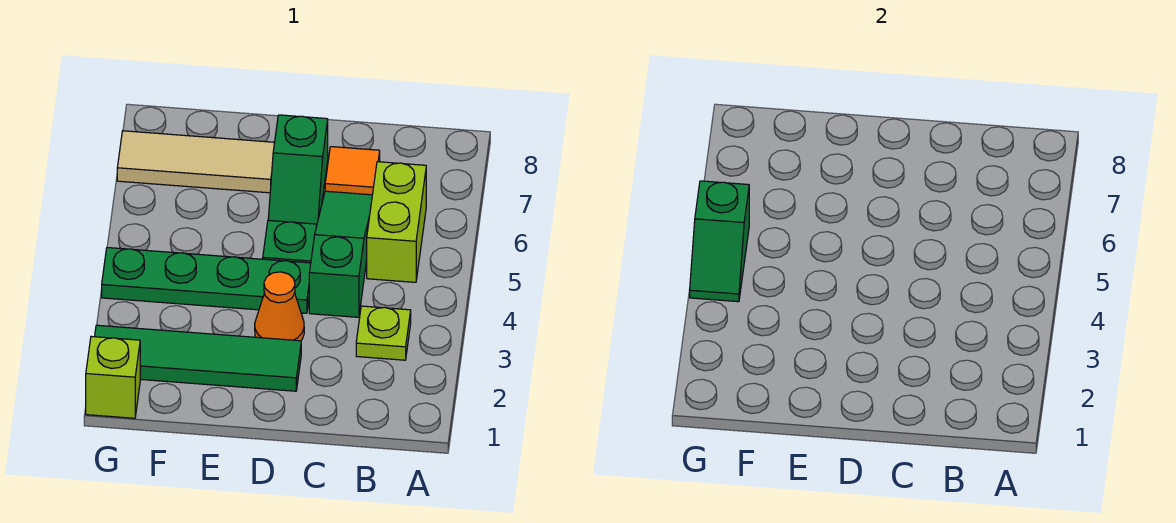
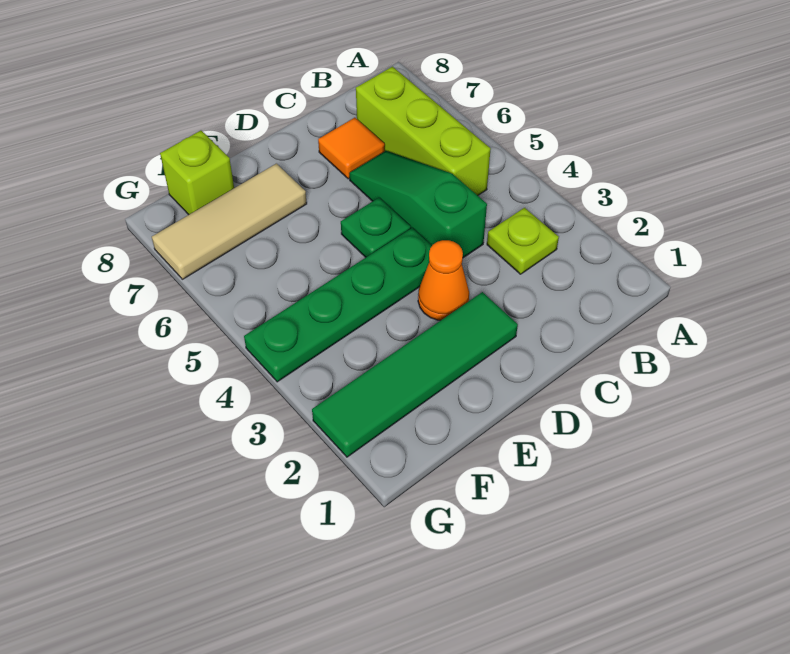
lime 1x2 brick [367,162,426,282] -> lime 1x3 brick [356,67,491,195]
green 1x2 slope [268,115,328,224] -> none
lime 1x1 brick [86,337,140,418] -> lime 1x1 brick moved to [160,131,234,215]
green 1x2 slope [690,181,749,302] -> none

